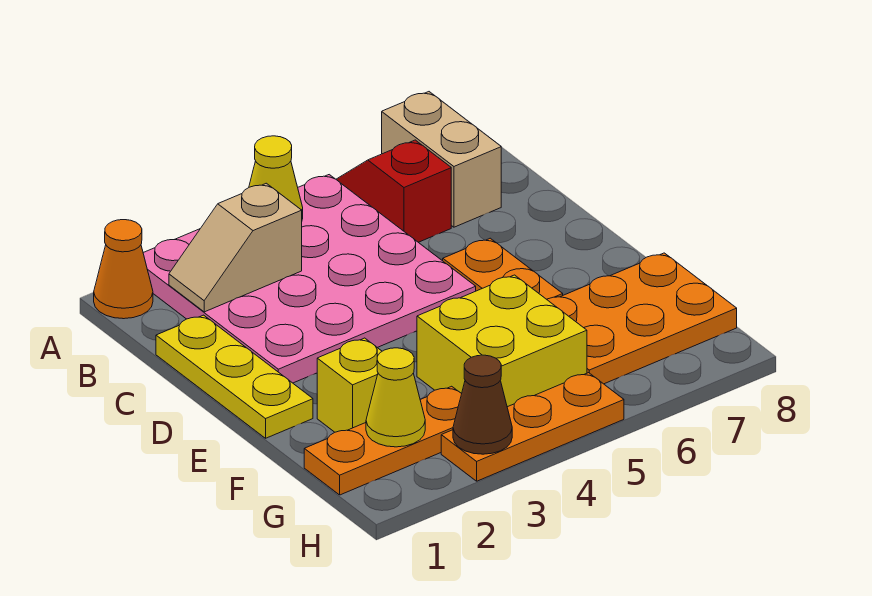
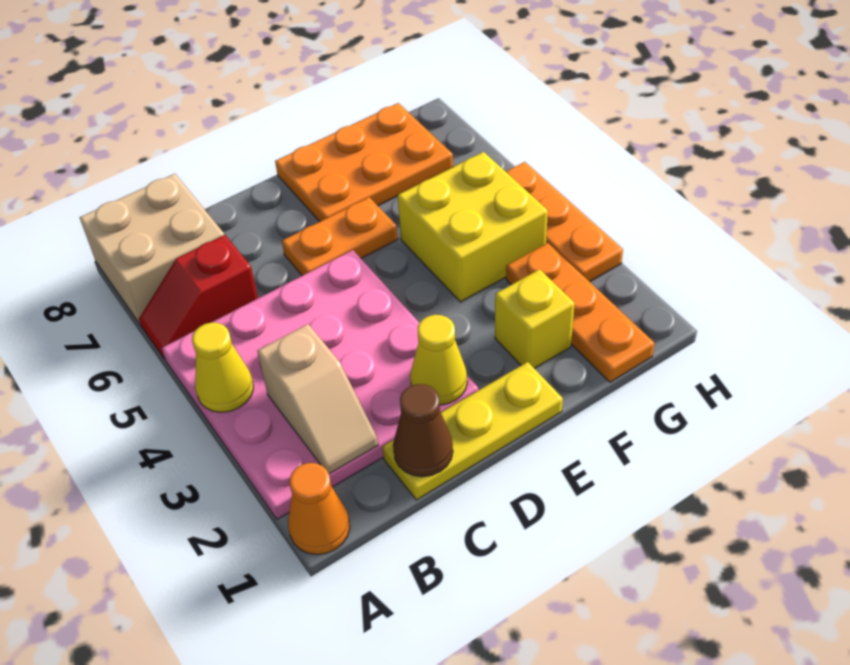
tan 1x2 brick [382,92,501,227] -> tan 2x2 brick [80,174,224,325]
orange 2x3 plate [547,253,737,384] -> orange 2x3 plate turned to [275,103,453,222]
yellow 1x1 cone [366,348,425,447] -> yellow 1x1 cone moved to [410,315,467,405]
brown 1x1 cone [453,355,512,454] -> brown 1x1 cone moved to [393,384,453,477]

